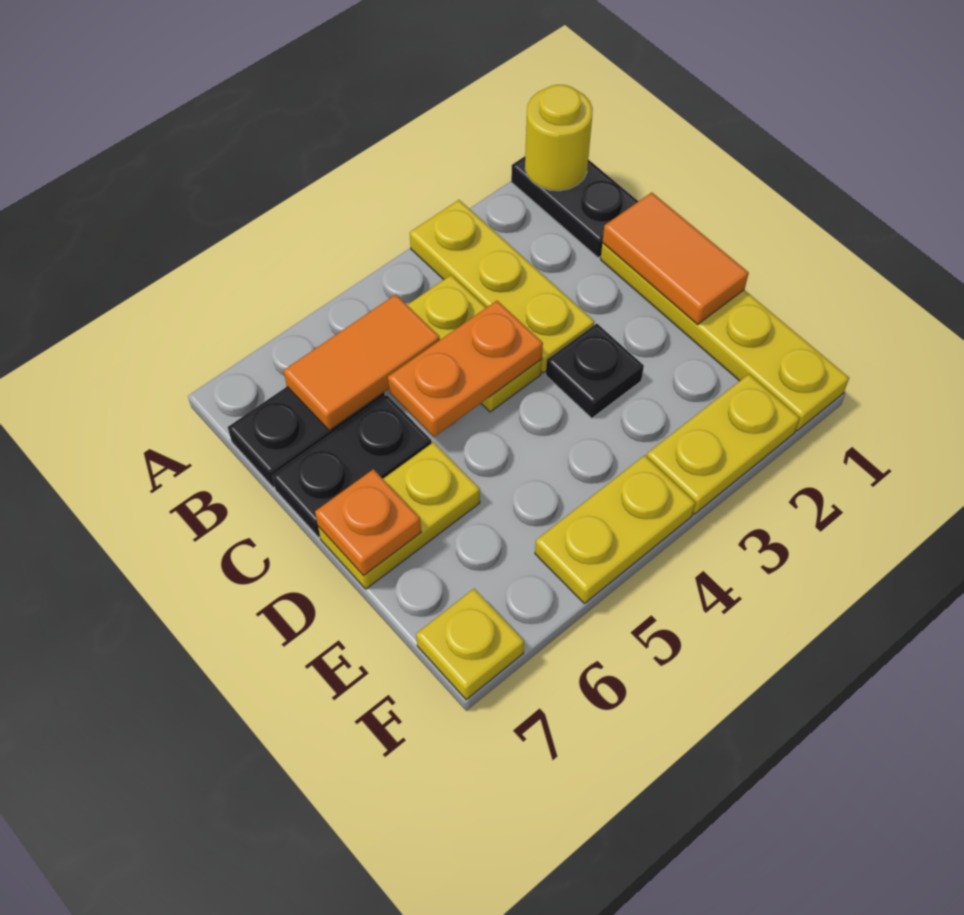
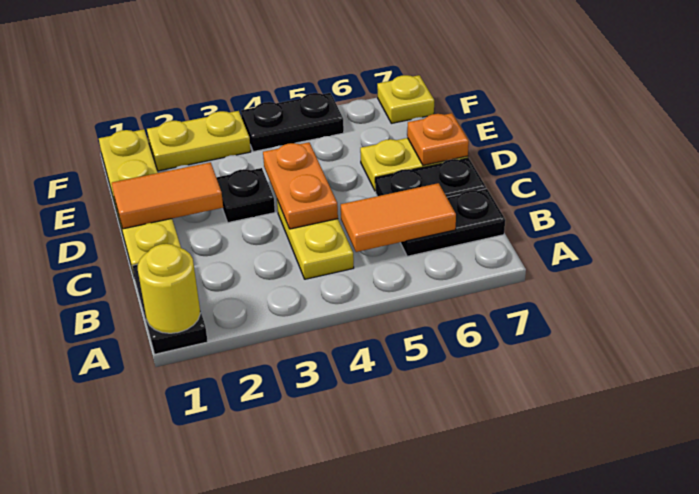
yellow 1x3 plate [410,200,594,373] -> none
orange 1x2 tile [602,192,749,324] -> orange 1x2 tile turned to [112,162,223,229]
orange 1x2 plate [388,301,543,437] -> orange 1x2 plate turned to [263,142,338,229]
yellow 1x2 plate [535,455,695,603] -> black 1x2 plate [241,93,344,152]

